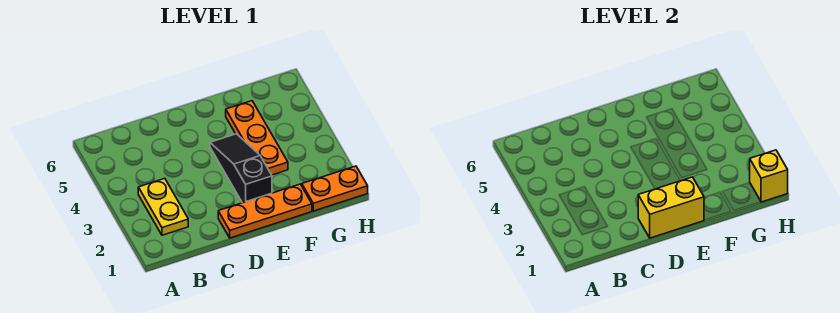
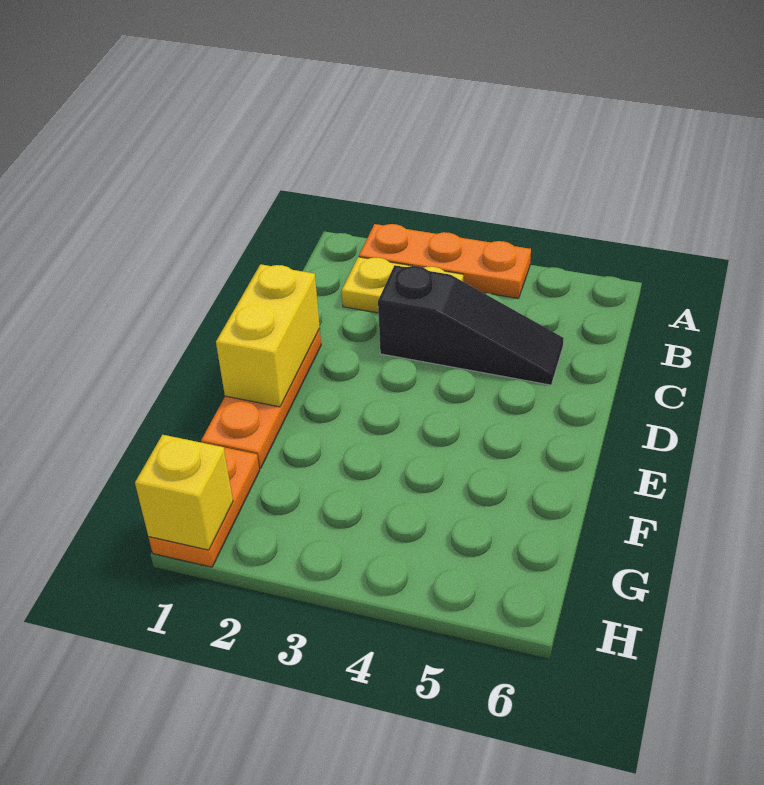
black 1x3 slope [210,134,272,203] -> black 1x3 slope moved to [378,265,564,385]
orange 1x3 plate [226,101,288,175] -> orange 1x3 plate moved to [359,224,531,298]

